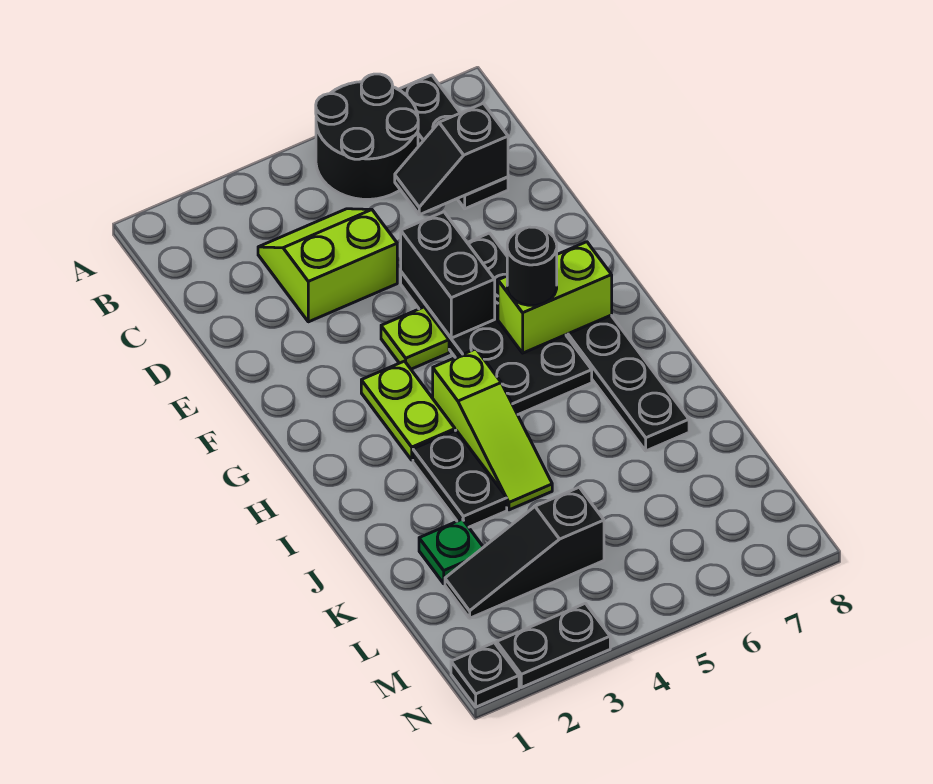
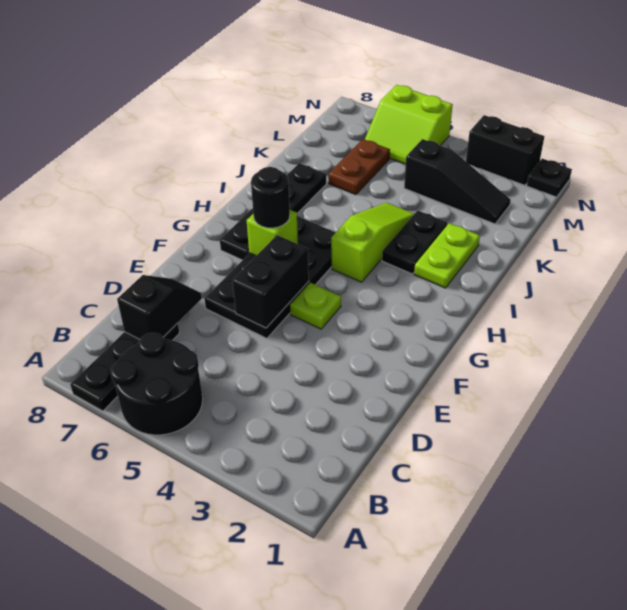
lime 2x2 slope [258,209,397,322] -> lime 2x2 slope moved to [365,85,453,164]
black 1x2 slope [395,103,508,215] -> black 1x2 slope turned to [117,275,202,339]
lime 1x2 plate [361,361,455,460] -> lime 1x2 plate moved to [414,223,480,288]
lime 1x2 brick [498,242,612,353] -> lime 1x1 brick [247,210,298,256]
green 1x1 plate [419,519,483,584] -> none
none -> brown 1x2 plate [328,139,390,195]
black 1x2 plate [497,603,610,687] -> black 1x2 brick [466,115,544,185]

